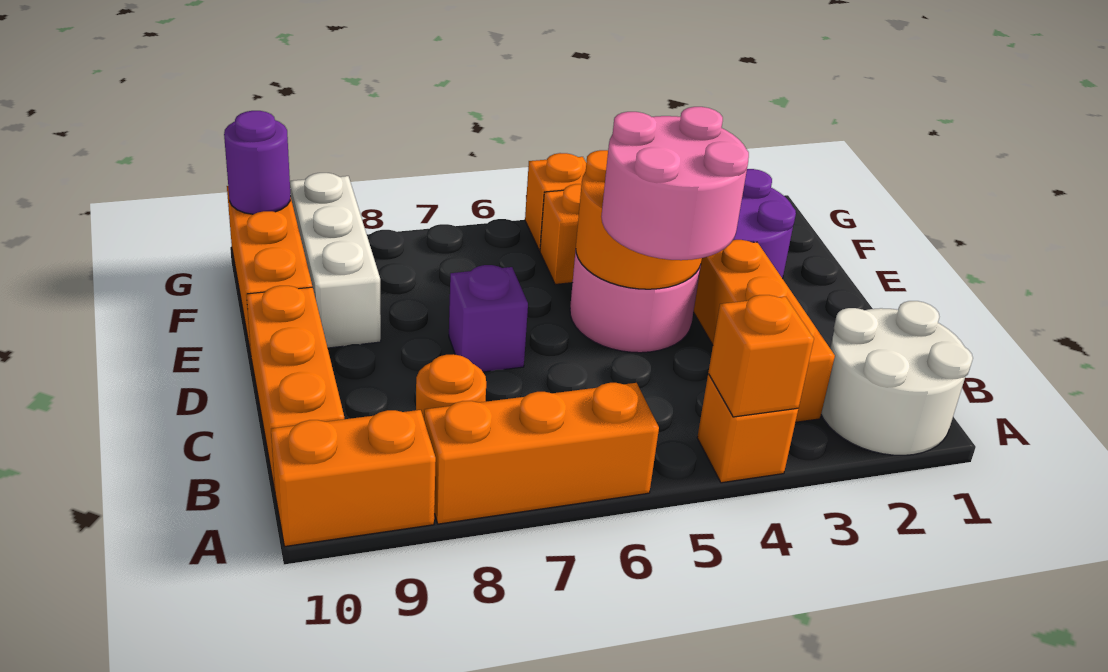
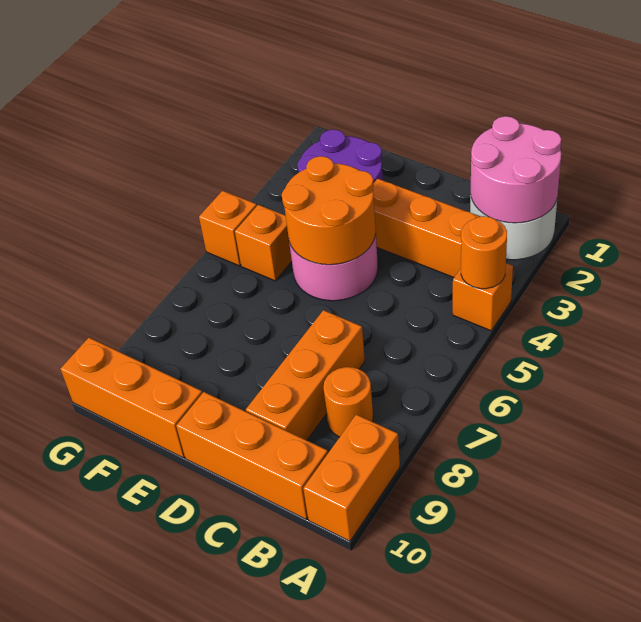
orange 1x1 brick [708,295,814,417] -> orange 1x1 round brick [461,216,507,289]
orange 1x3 brick [424,383,659,524] -> orange 1x3 brick moved to [246,310,365,440]
pink 2x2 round brick [601,107,749,260] -> pink 2x2 round brick moved to [471,116,561,223]
purple 1x1 brick [449,265,528,372] -> none
white 1x3 brick [290,173,381,348] -> none
purple 1x1 round brick [224,111,291,214] -> none

